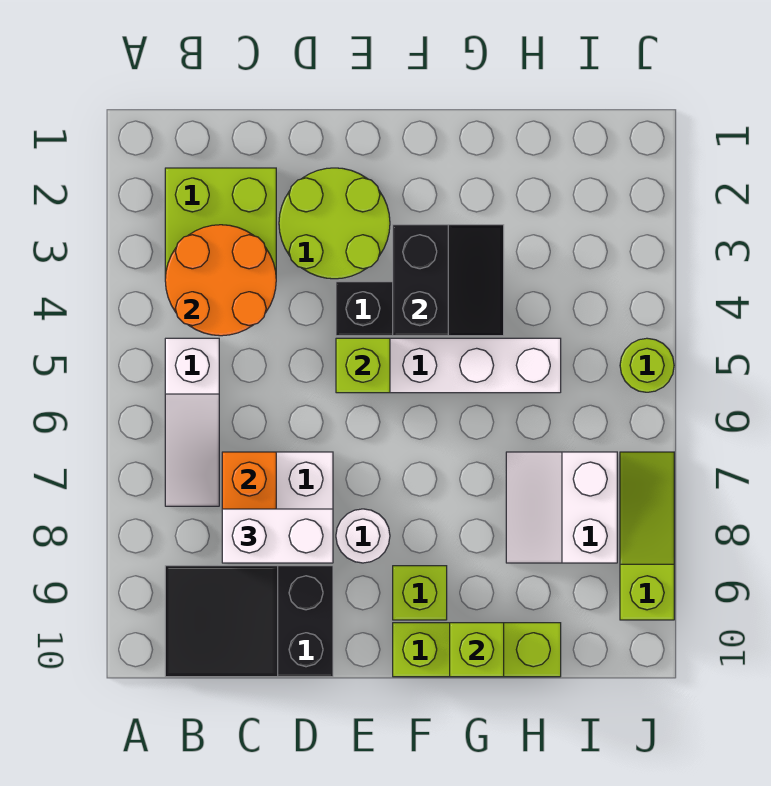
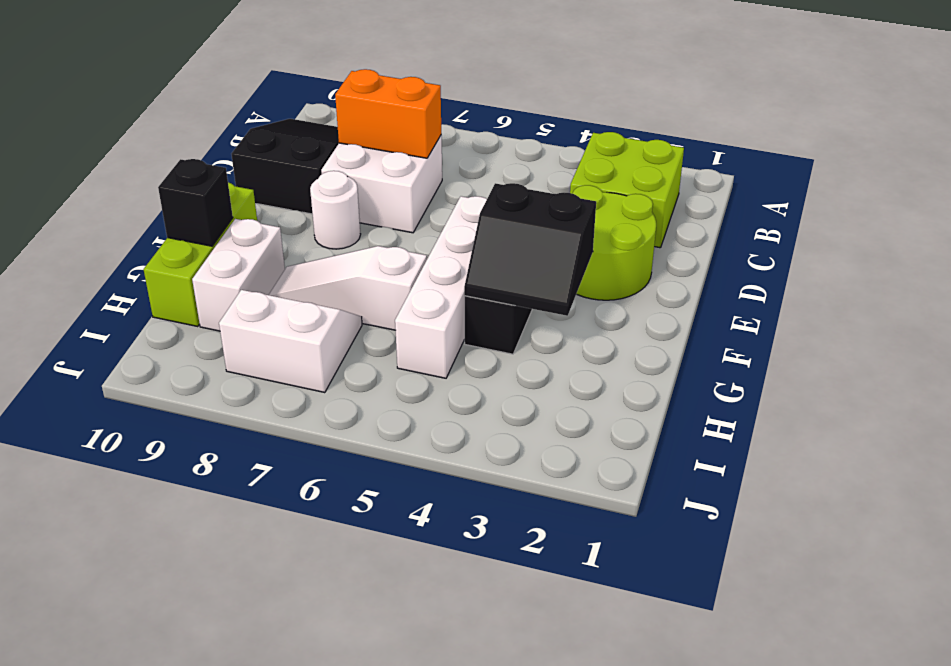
orange 2x2 round brick [165,225,276,336] -> none
white 1x3 slope [165,338,219,506] -> white 1x3 slope moved to [269,246,427,330]
white 1x2 brick [222,509,333,563] -> white 1x2 brick moved to [192,219,285,331]
lime 1x1 brick [336,338,390,393] -> none
lime 1x1 brick [393,566,447,620] -> none
lime 1x1 brick [450,623,504,677] -> black 1x1 brick [158,159,233,246]
lime 1x1 round brick [620,338,674,392] -> none
lime 1x3 slope [620,452,674,620] -> none

